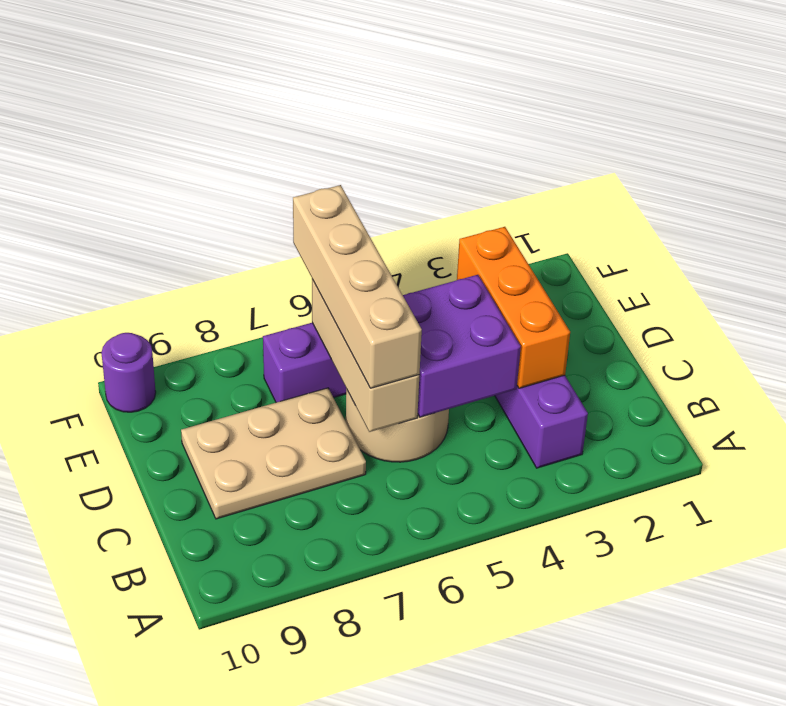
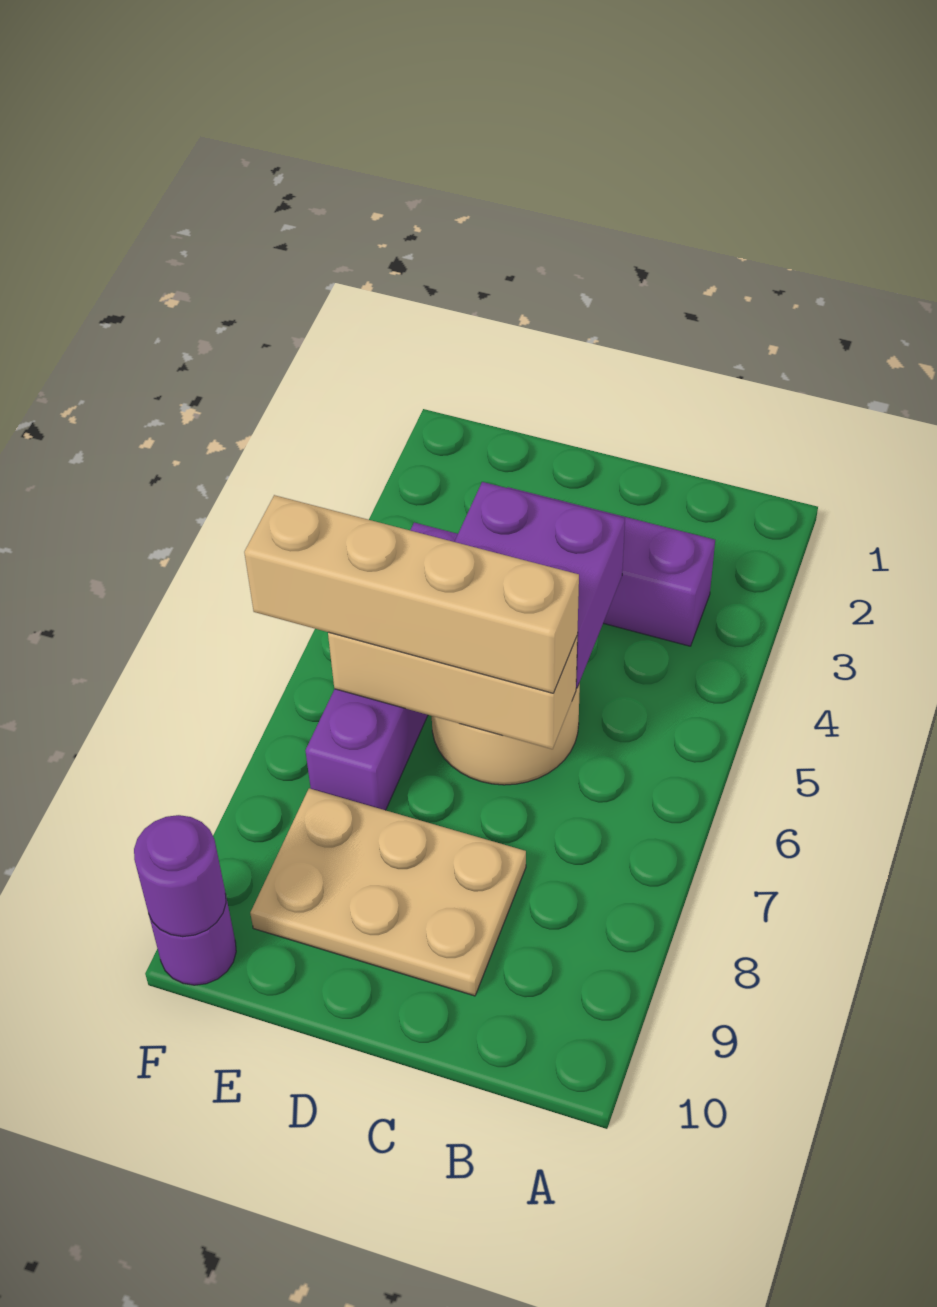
orange 1x3 brick [457,227,570,388] -> none
tan 2x3 plate [181,388,366,519] -> tan 2x3 plate turned to [250,788,526,996]
none -> purple 1x1 round brick [134,815,226,937]

